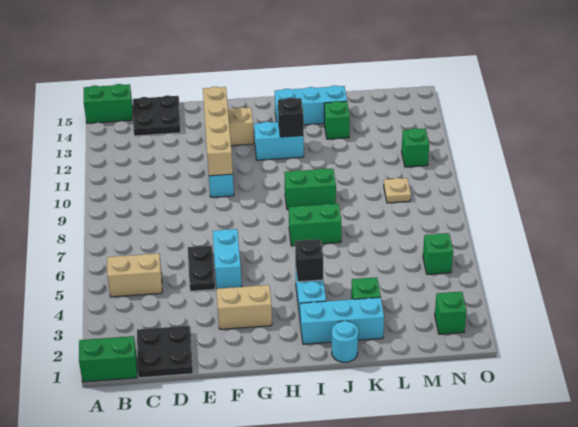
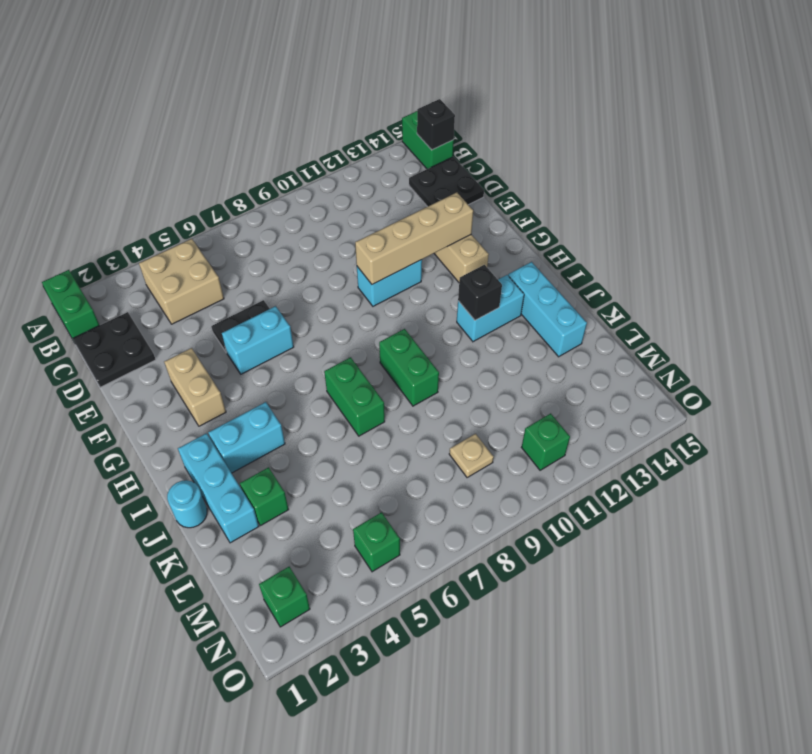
tan 1x2 brick [107,253,162,297] -> tan 2x2 brick [139,239,224,324]
cyan 1x2 brick [254,122,304,160] -> cyan 1x2 brick turned to [457,275,524,342]
black 1x1 brick [295,239,323,282] -> black 1x1 brick moved to [417,99,455,150]
green 1x1 brick [324,101,350,139] -> none

